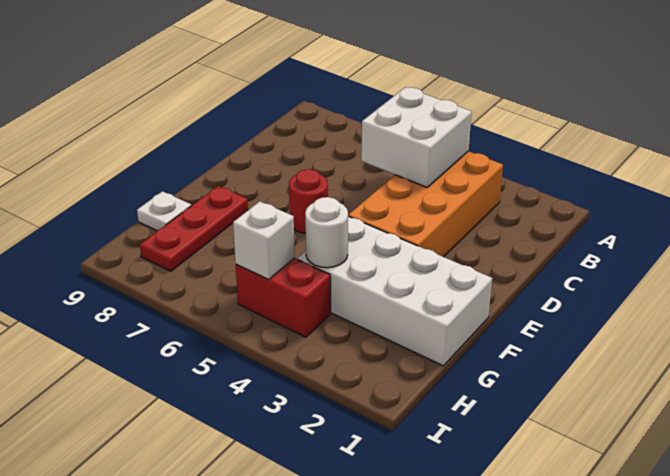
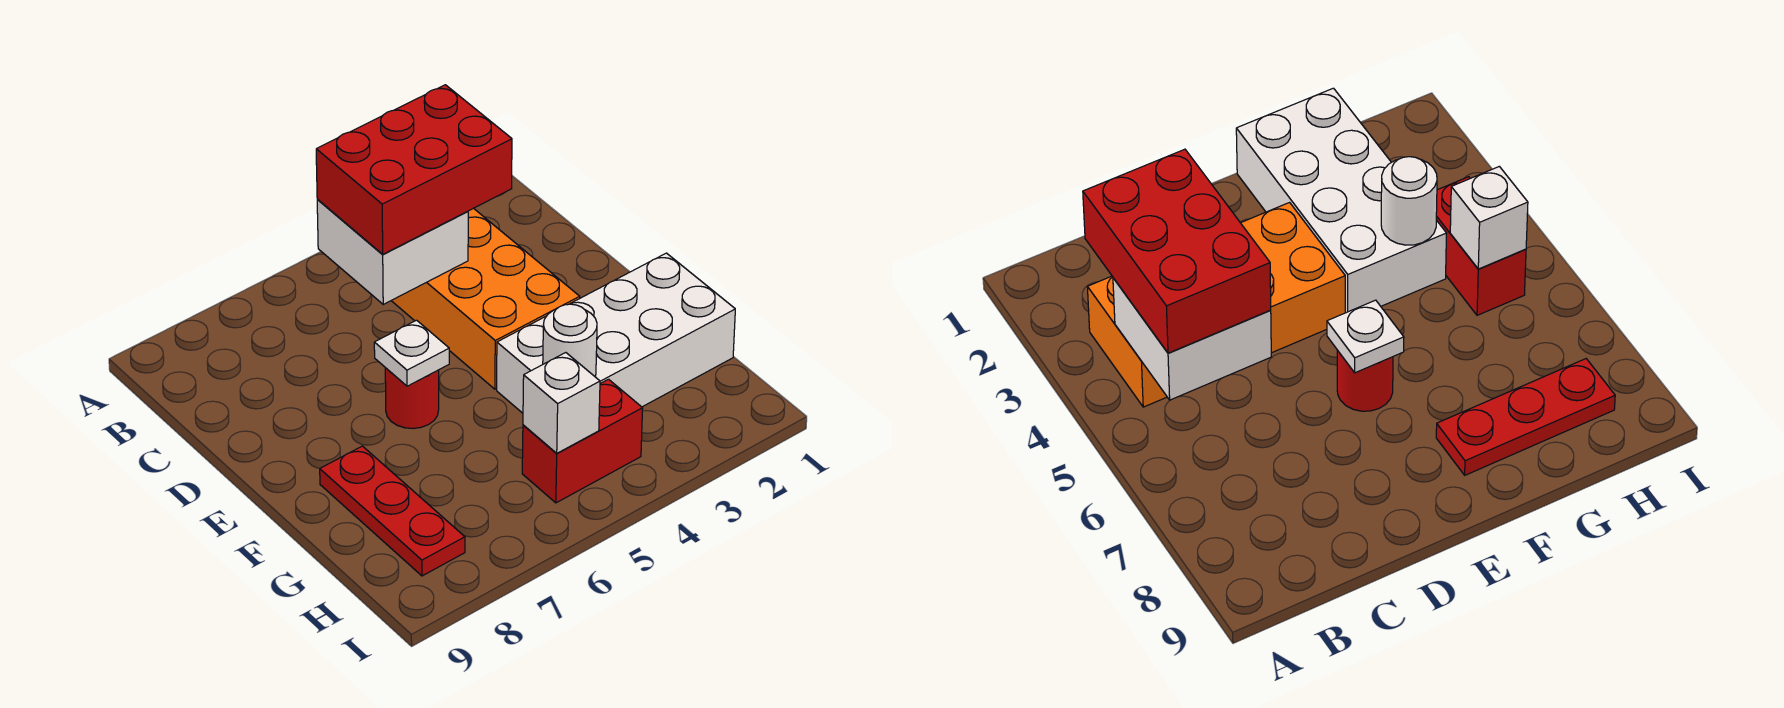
none -> red 2x3 brick [316,85,512,254]
white 1x1 plate [137,191,191,231] -> white 1x1 plate moved to [374,320,449,386]

